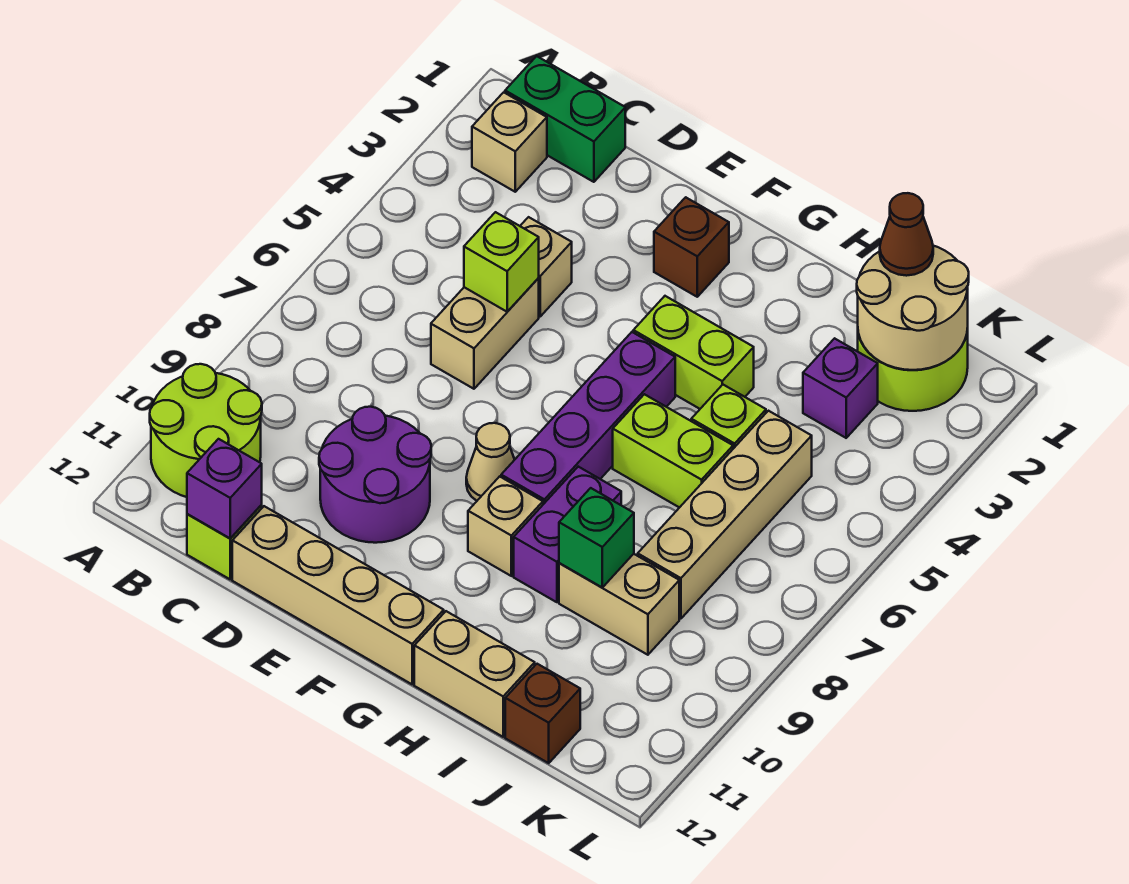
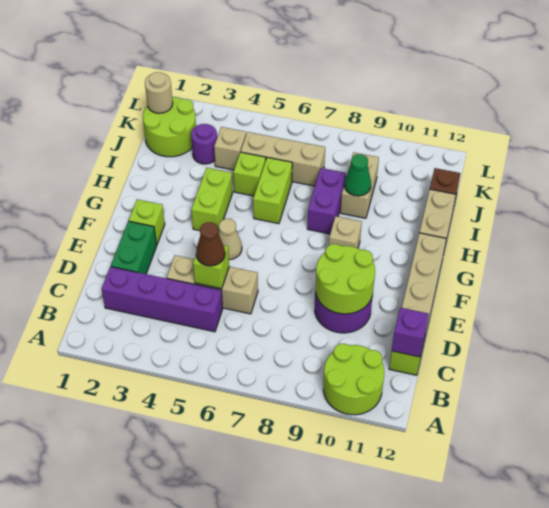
green 1x2 brick [505,56,625,182] -> green 1x2 brick moved to [111,221,157,274]
tan 1x1 brick [472,92,547,192] -> tan 1x1 brick moved to [214,127,246,170]
none -> lime 2x2 round brick [315,244,375,314]
brown 1x1 brick [654,197,729,297] -> lime 1x1 brick [129,199,165,245]
tan 1x1 cone [466,423,515,501] -> tan 1x1 cone moved to [218,219,242,260]
purple 1x4 brick [501,332,675,504] -> purple 1x4 brick moved to [102,267,223,332]
purple 1x2 brick [514,467,621,602] -> purple 1x2 brick turned to [307,168,346,234]
green 1x1 brick [559,488,634,587] -> green 1x1 cone [344,154,371,196]
tan 2x2 round brick [857,246,969,370] -> tan 1x1 round brick [145,72,173,113]
brown 1x1 cone [880,193,933,276] -> brown 1x1 cone moved to [196,222,225,266]
purple 1x1 brick [803,338,878,438] -> purple 1x1 round brick [191,124,217,164]
tan 1x4 brick [638,411,812,619] -> tan 1x3 brick [241,132,325,186]

